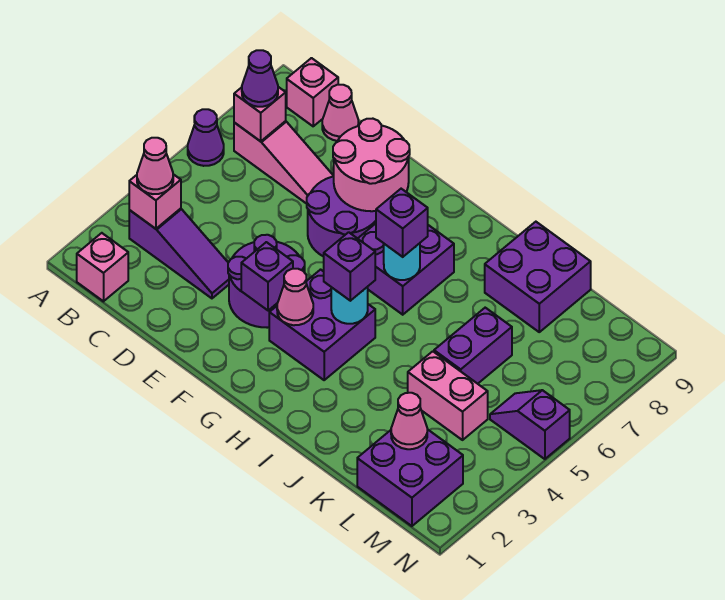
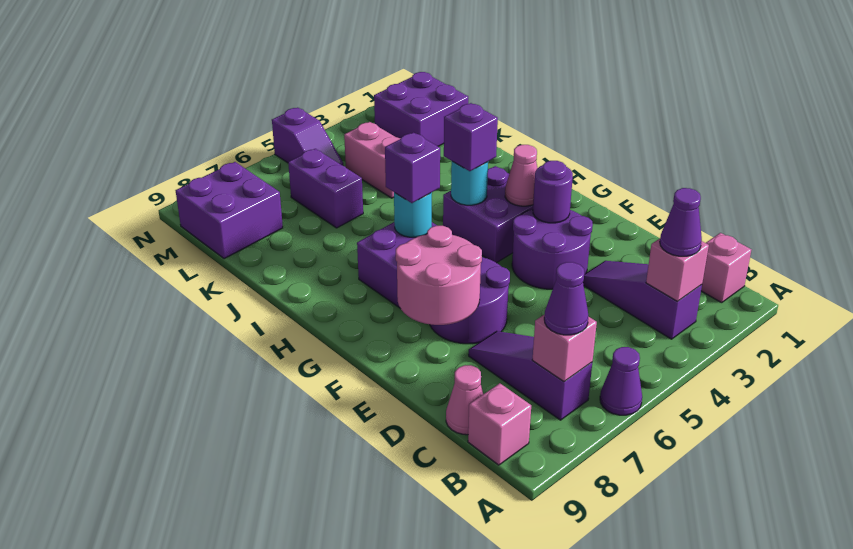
pink 1x1 cone [137,138,173,194] -> purple 1x1 cone [660,188,702,256]
pink 1x3 slope [234,121,333,204] -> purple 1x3 slope [469,331,592,420]
purple 1x1 brick [241,242,293,310] -> purple 1x1 round brick [533,161,573,223]
purple 2x2 brick [485,222,591,332] -> purple 2x2 brick moved to [176,162,283,259]
purple 1x2 brick [434,308,512,384] -> purple 1x2 brick turned to [288,149,363,228]
pink 1x1 cone [391,393,427,449] -> none

